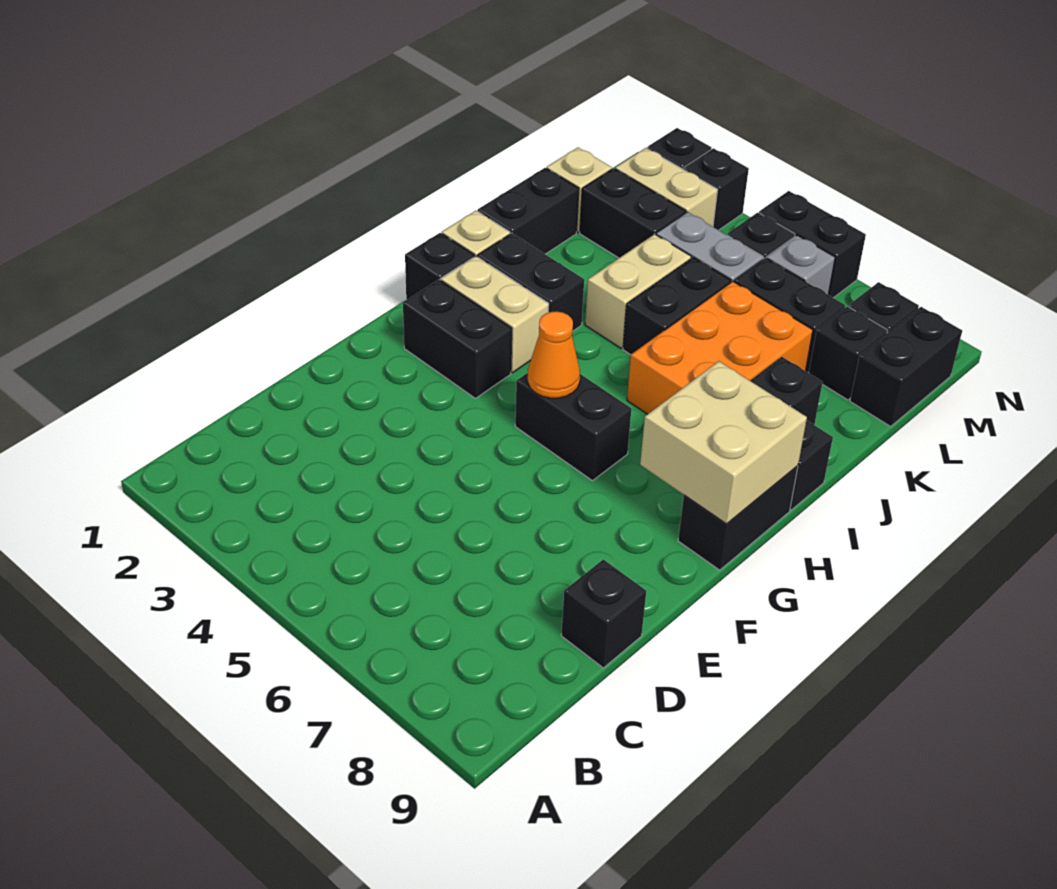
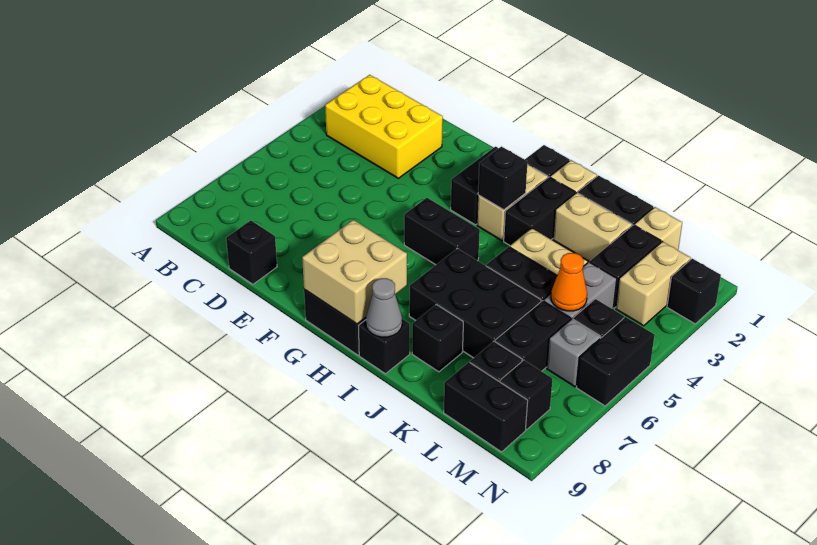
none -> yellow 2x3 brick [325,75,443,178]
black 1x2 brick [515,373,631,481] -> black 1x2 brick turned to [404,198,480,265]
orange 1x1 cone [528,311,580,398] -> orange 1x1 cone moved to [551,253,587,311]
orange 2x3 brick [627,281,813,414] -> black 2x3 brick [409,249,541,358]
none -> grey 1x1 cone [366,278,402,337]
none -> tan 1x2 brick [553,193,632,262]
black 1x1 brick [684,148,749,230] -> black 1x1 brick moved to [478,146,528,210]

